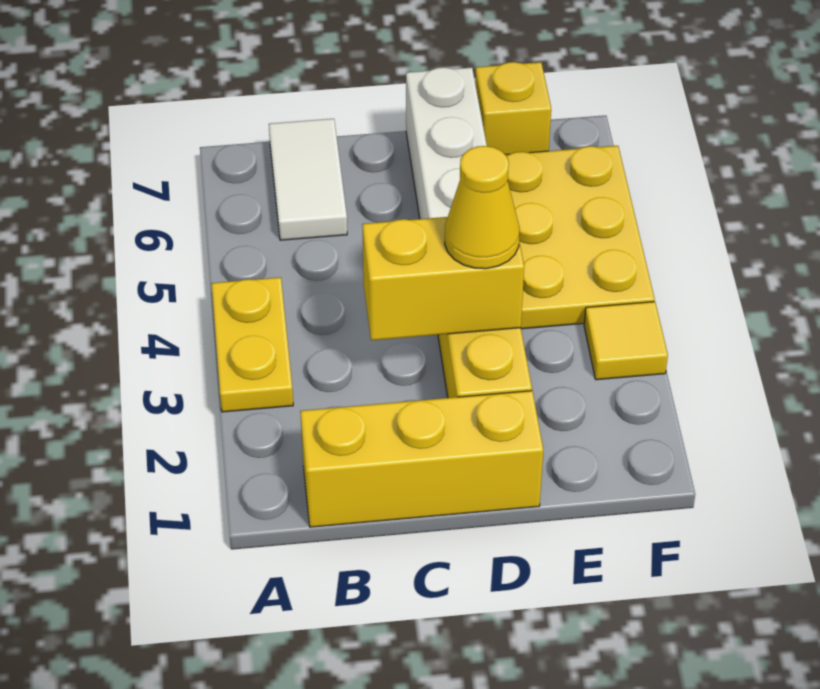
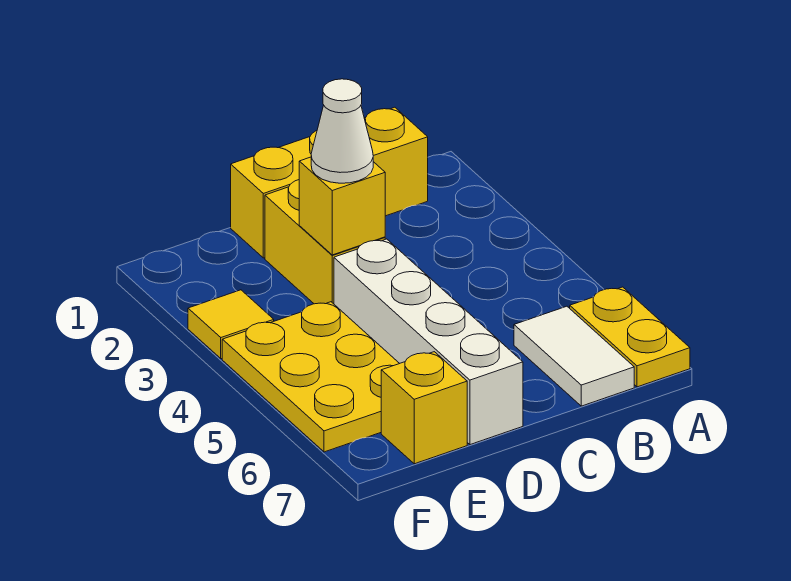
yellow 1x2 plate [211,277,293,412] -> yellow 1x2 plate moved to [570,287,690,387]
yellow 1x2 brick [362,217,524,340] -> yellow 1x1 brick [299,157,385,255]
yellow 1x1 cone [445,146,520,269] -> white 1x1 cone [311,79,373,183]

